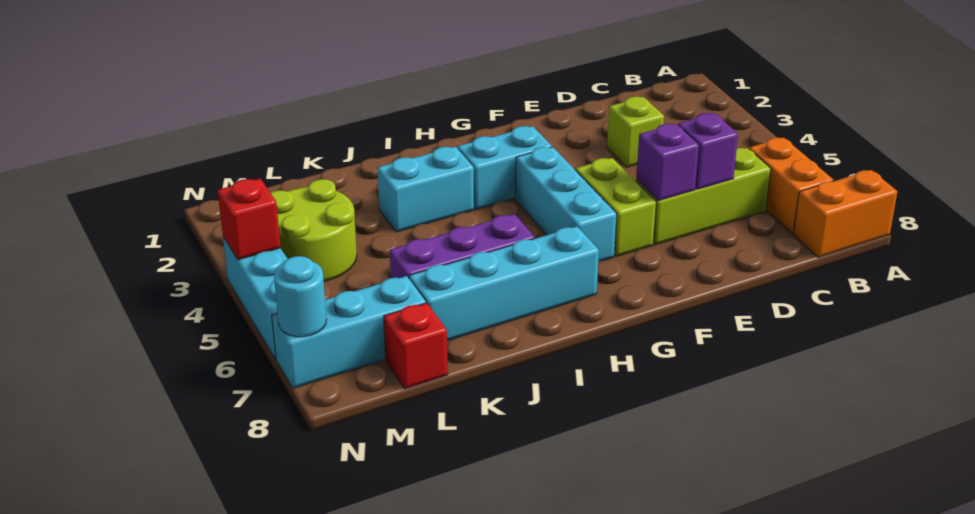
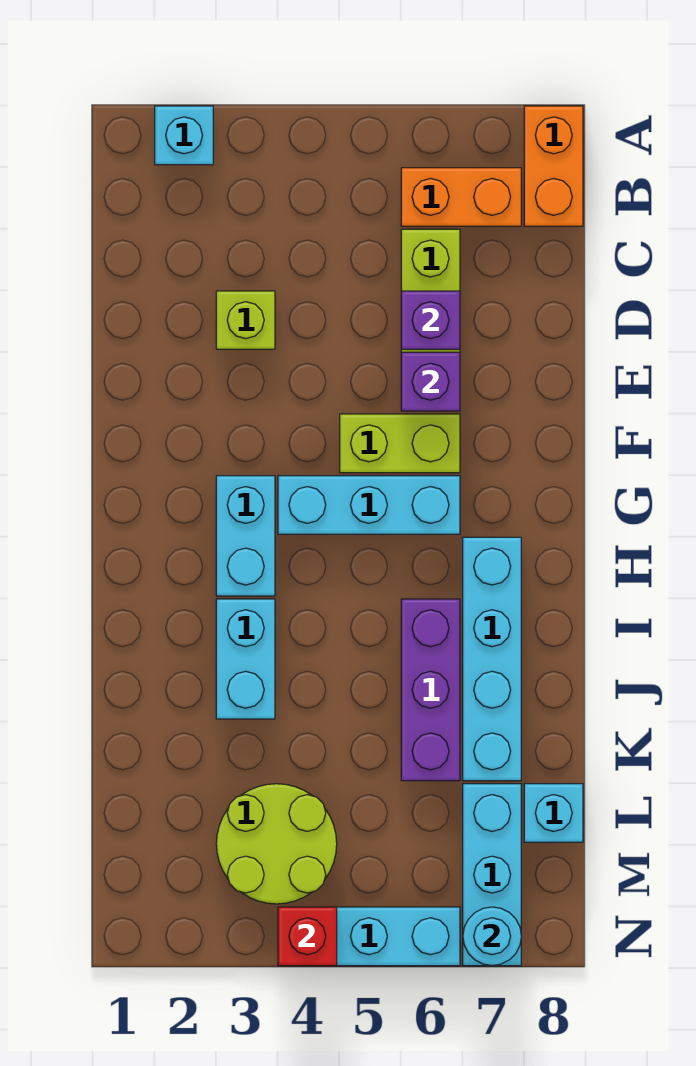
none -> cyan 1x1 brick [155,106,213,165]
red 1x1 brick [384,303,448,389] -> cyan 1x1 brick [524,784,583,842]

